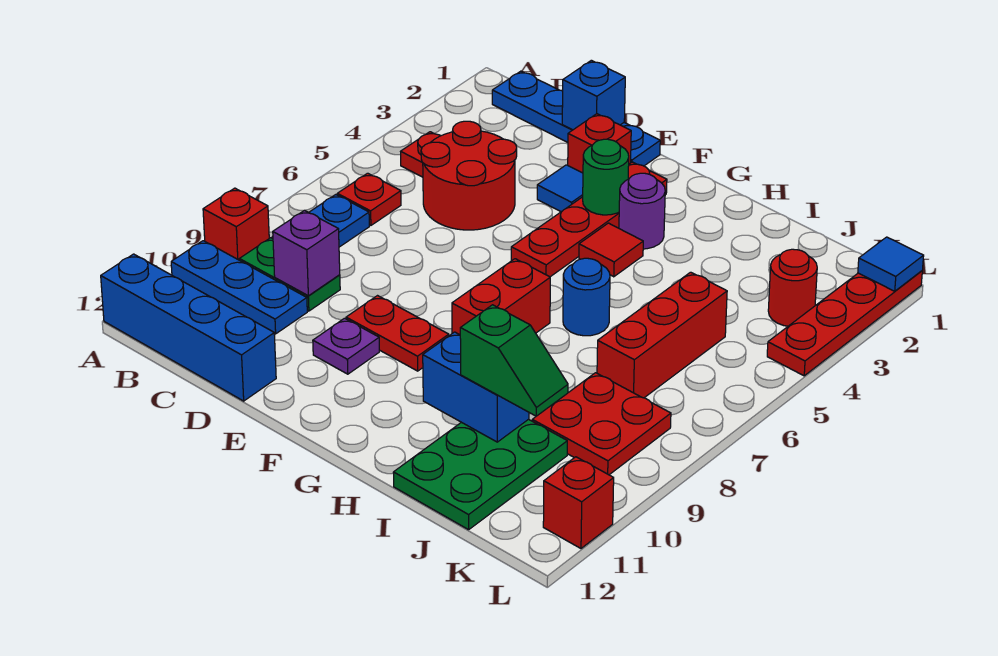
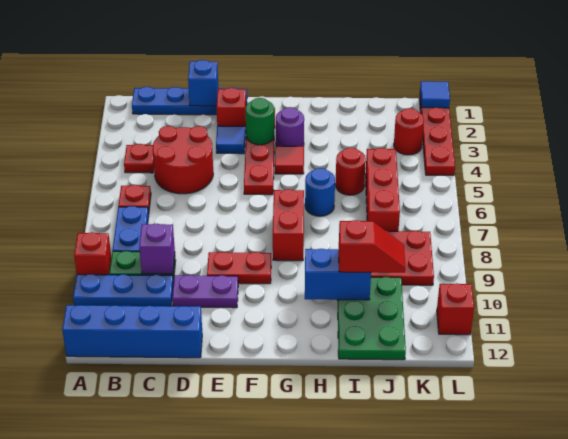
purple 1x1 plate [313,318,379,374] -> purple 1x2 plate [172,275,238,308]
none -> red 1x1 round brick [335,148,366,195]
green 1x2 slope [460,305,568,416] -> red 1x2 slope [339,220,405,273]

